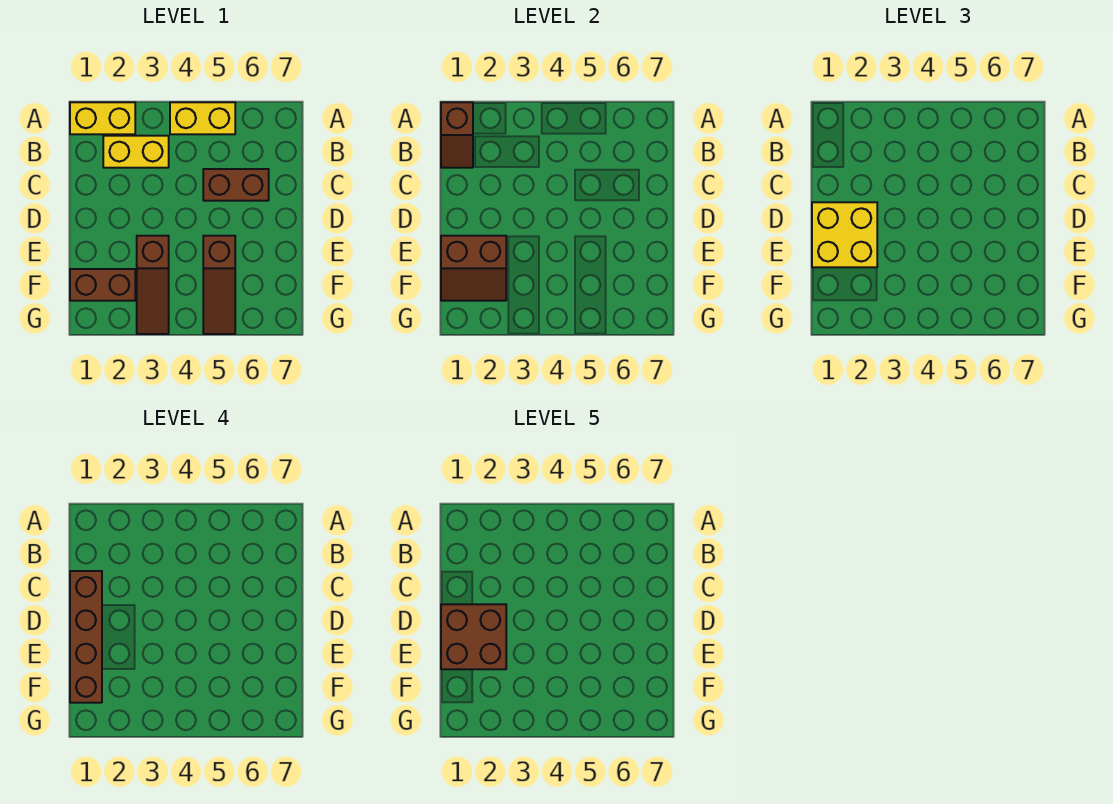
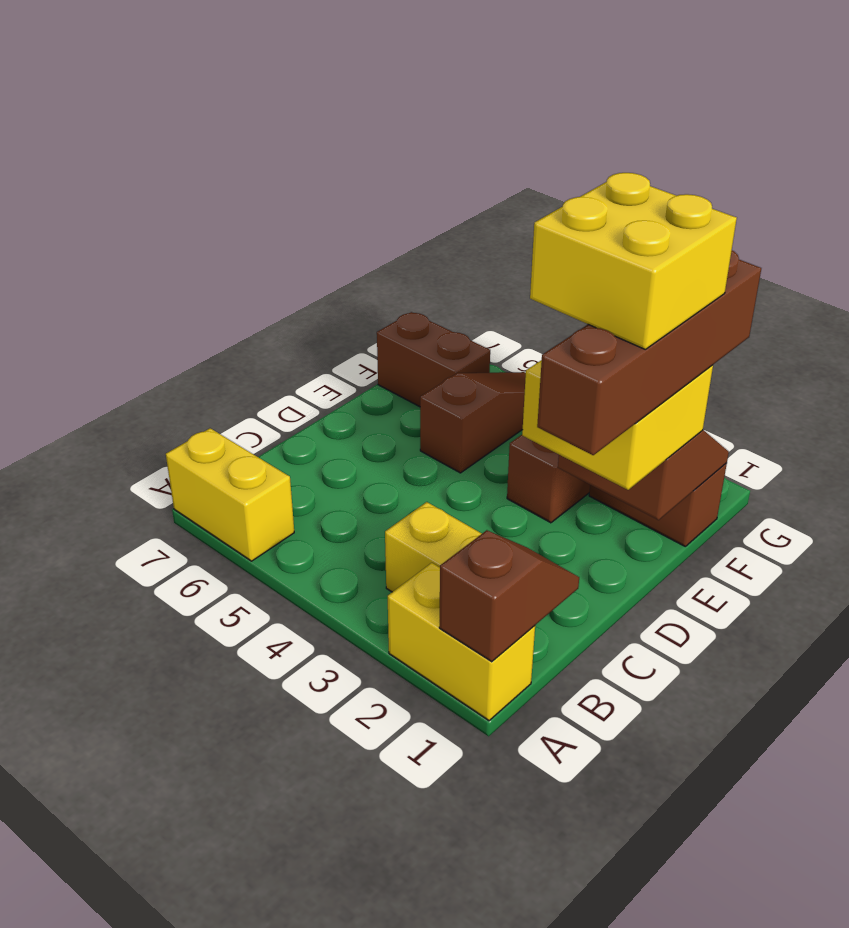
yellow 1x2 brick [170,102,235,134] -> yellow 1x2 brick moved to [166,428,294,561]
brown 1x2 brick [203,169,269,201] -> brown 1x2 brick moved to [377,312,490,407]
brown 2x2 brick [441,604,506,669] -> yellow 2x2 brick [530,173,737,349]

